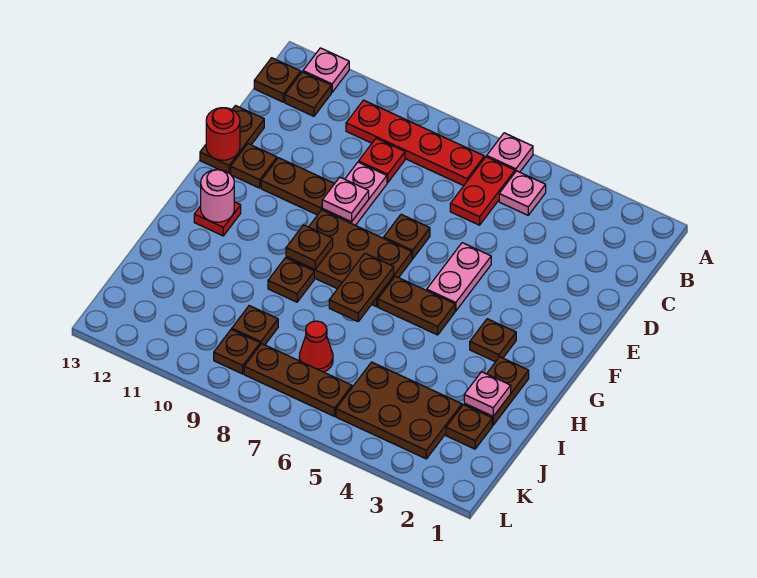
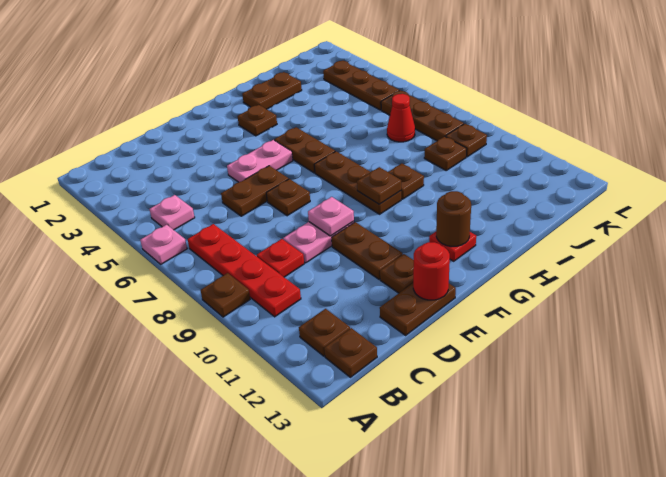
pink 1x1 plate [303,48,349,92] -> none
red 1x2 plate [450,157,515,225] -> none
brown 2x3 plate [286,210,412,307] -> brown 1x3 plate [314,151,401,214]
brown 1x2 plate [329,253,394,321] -> brown 1x2 plate moved to [221,166,289,216]
pink 1x1 round brick [201,170,234,222] -> brown 1x1 round brick [436,191,471,246]
pink 1x1 plate [464,372,511,416] -> none
brown 1x1 plate [446,405,492,449] -> brown 1x1 plate moved to [200,273,250,317]
brown 2x3 plate [336,362,462,459] -> brown 1x3 plate [323,61,399,110]

